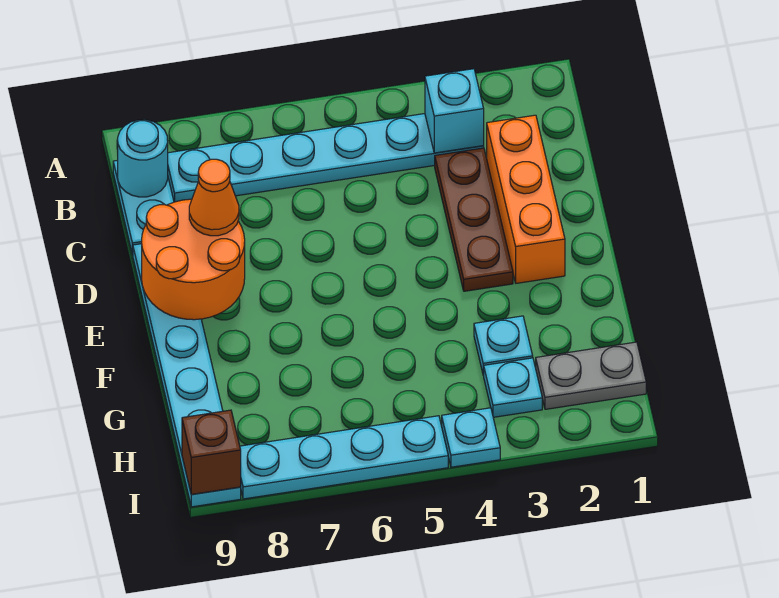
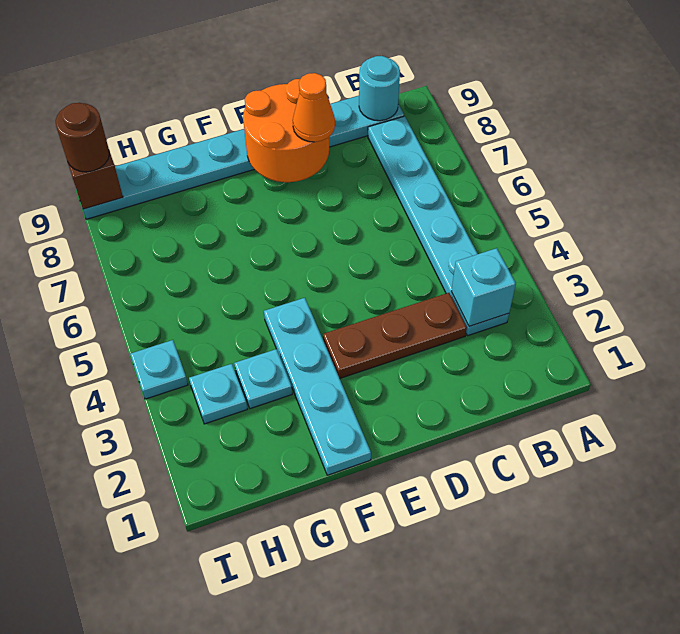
orange 1x3 brick [487,115,565,283] -> none
grey 1x2 plate [536,342,646,409] -> none
cyan 1x4 plate [240,416,448,499] -> cyan 1x4 plate moved to [264,298,371,475]
none -> brown 1x1 round brick [56,103,109,172]

